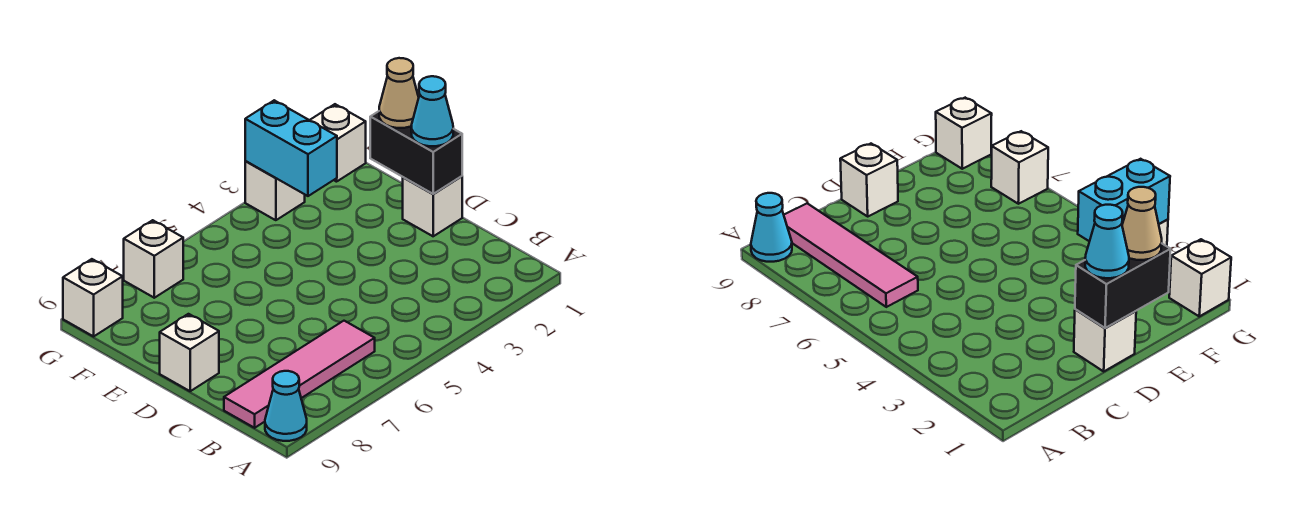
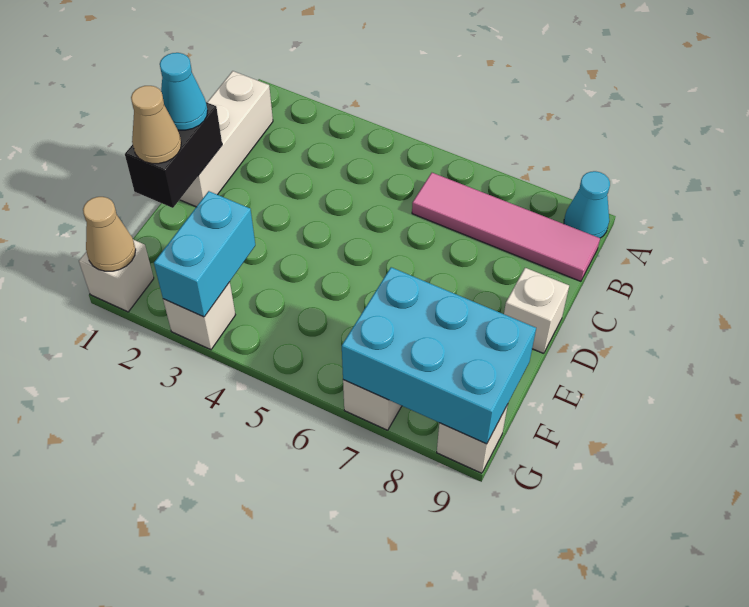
white 1x1 brick [403,176,462,236] -> white 1x3 brick [180,71,273,207]
none -> cyan 2x3 brick [342,267,536,444]
none -> tan 1x1 cone [83,197,136,271]

